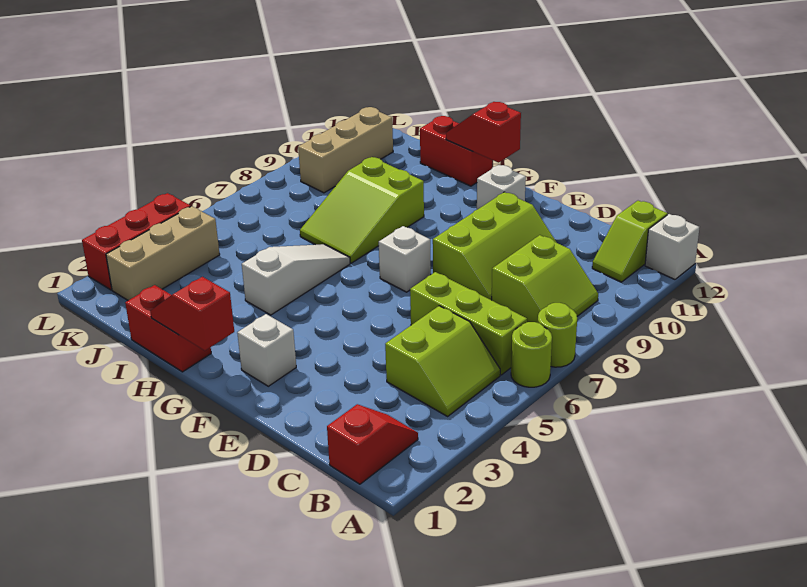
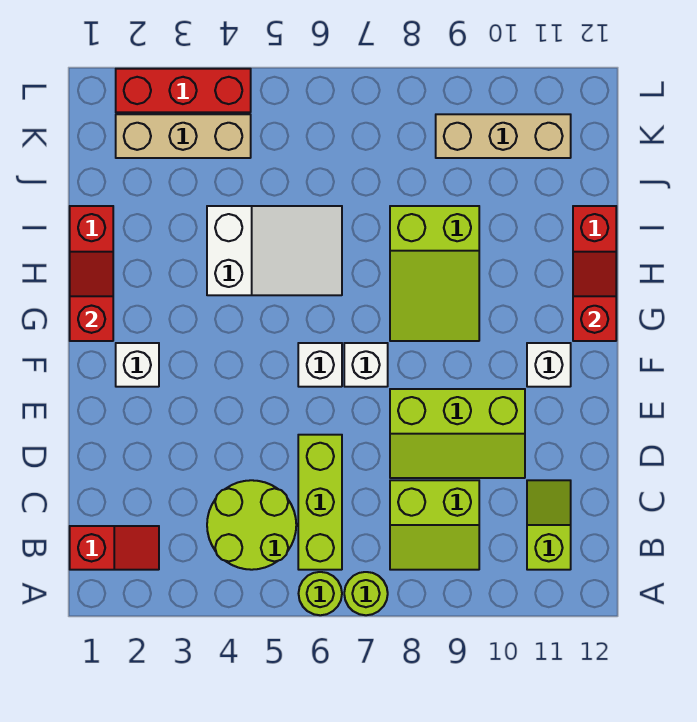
white 1x1 brick [645,214,699,279] -> white 1x1 brick moved to [298,343,342,387]
lime 2x2 slope [385,306,500,416] -> lime 2x2 round brick [207,480,296,570]
lime 1x2 slope [592,201,668,282] -> lime 1x2 slope turned to [527,480,571,570]
white 1x3 slope [242,244,350,315] -> white 2x3 slope [207,206,342,295]
lime 2x3 slope [300,157,424,263] -> lime 2x3 slope turned to [390,206,479,341]

